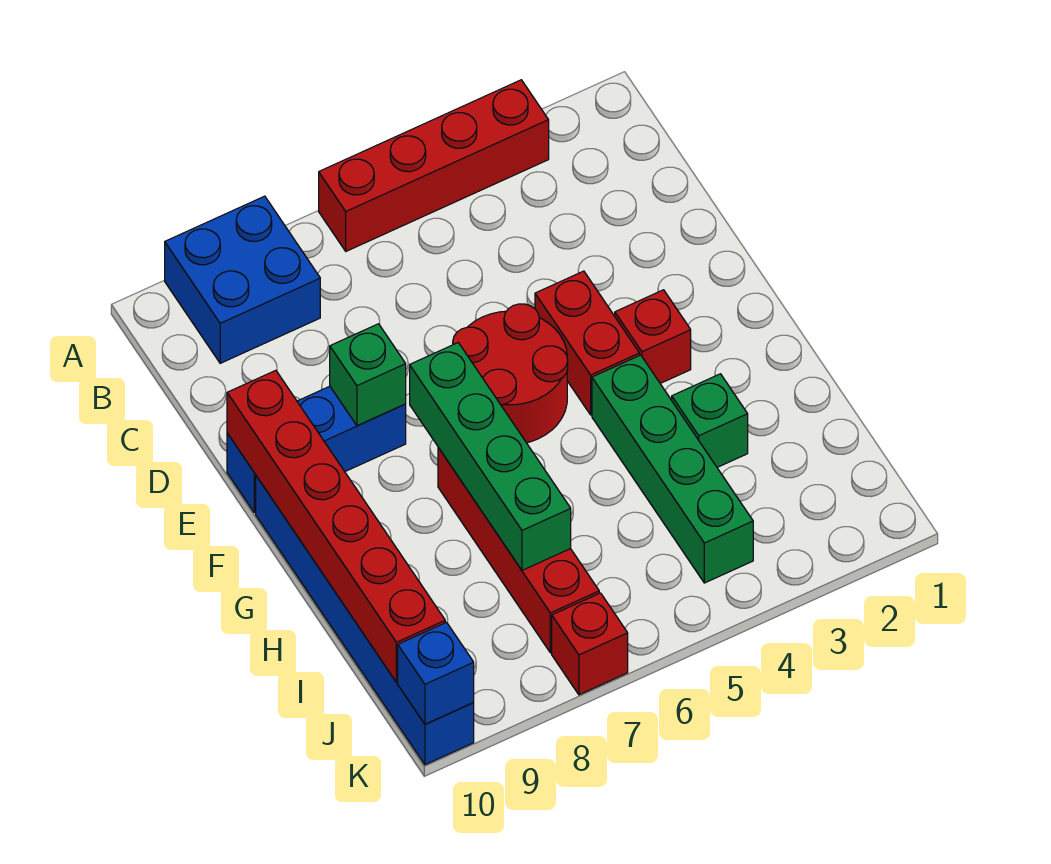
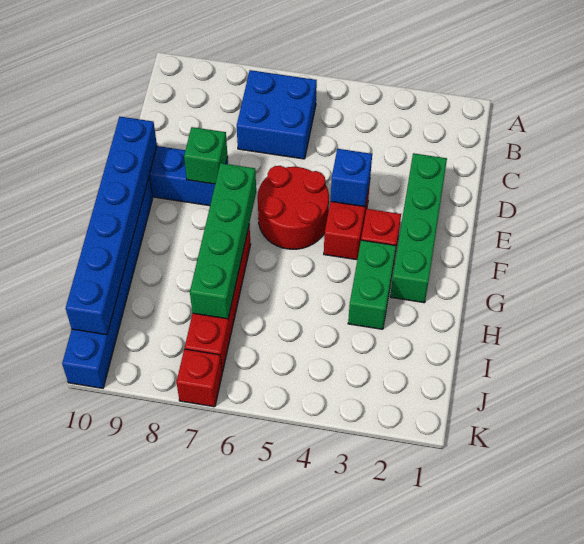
red 1x4 brick [319,80,549,251] -> none
blue 2x2 brick [165,196,320,363] -> blue 2x2 brick moved to [237,70,317,159]
red 1x6 brick [227,370,445,682] -> blue 1x6 brick [66,117,157,335]
green 1x4 brick [592,355,753,583] -> green 1x4 brick moved to [390,153,447,303]
green 1x1 brick [672,374,748,467] -> green 1x2 brick [348,240,396,329]
blue 1x1 brick [398,622,474,724] -> blue 1x1 brick moved to [331,149,372,207]

